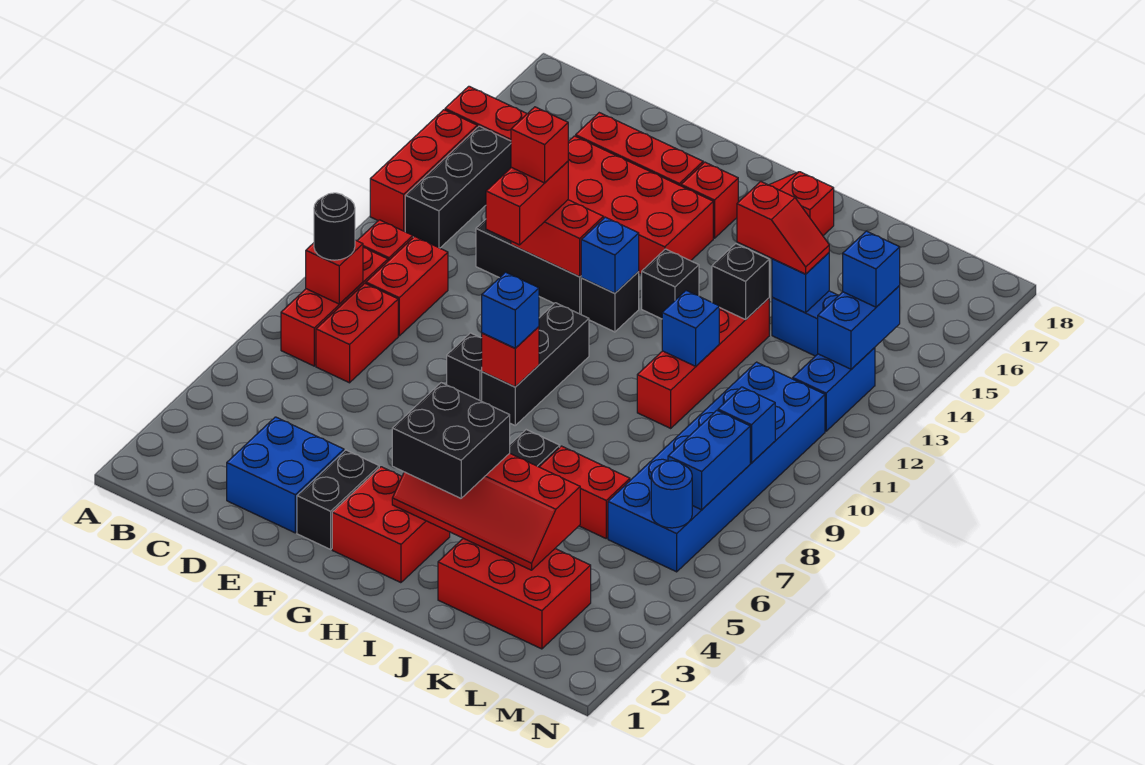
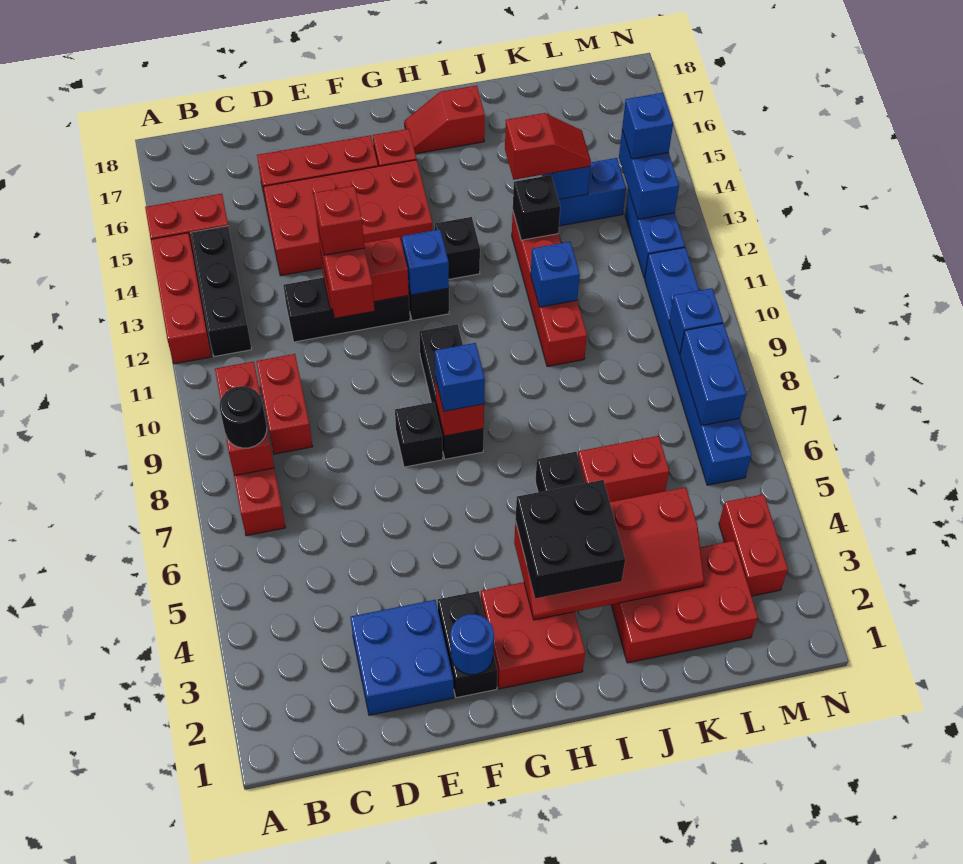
red 1x2 brick [316,283,398,383] -> red 1x2 brick moved to [719,494,788,596]
blue 2x6 brick [608,362,825,572] -> blue 1x6 brick [645,248,752,485]
blue 1x1 round brick [651,461,692,528] -> blue 1x1 round brick moved to [450,614,494,675]

